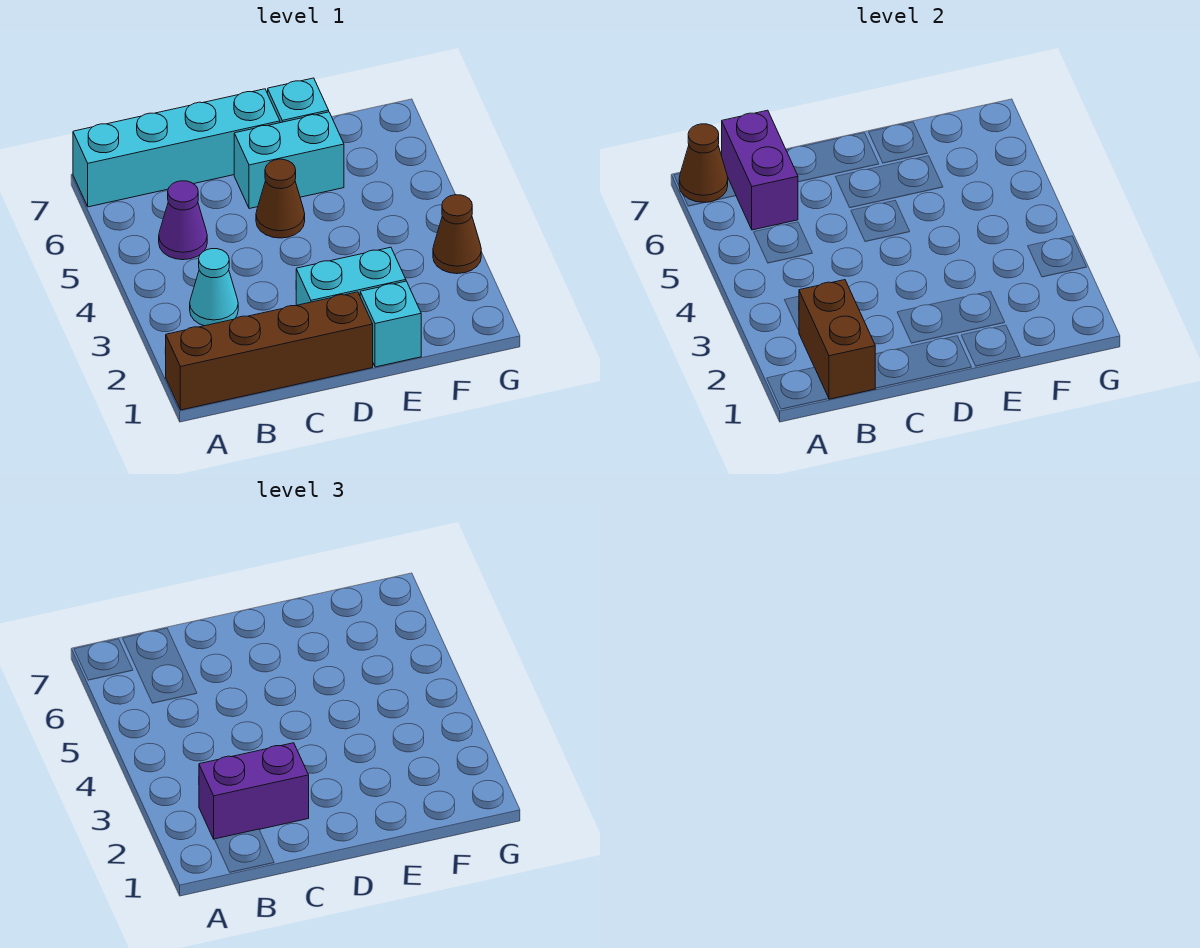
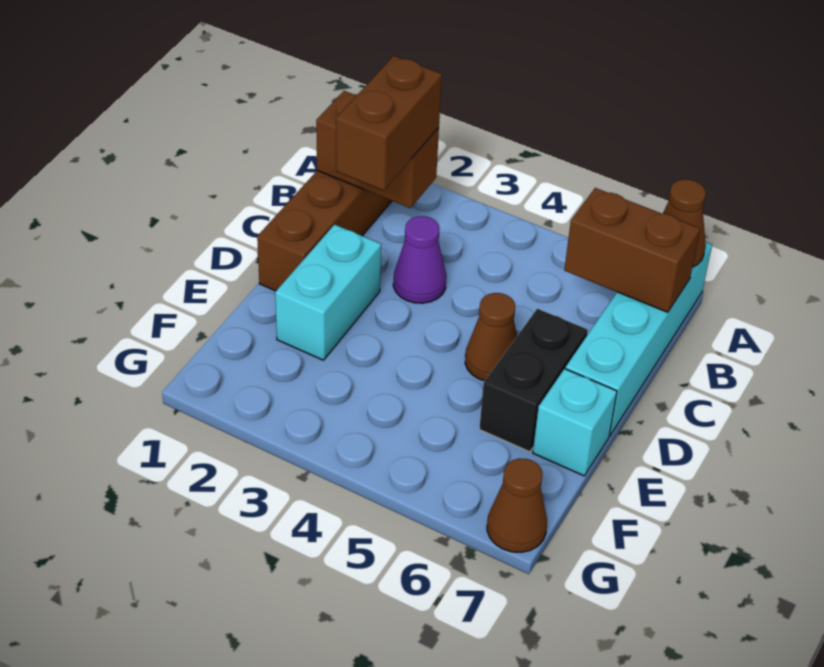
purple 1x2 brick [199,743,309,839] -> brown 1x2 brick [336,56,442,190]
cyan 1x1 cone [190,249,238,326] -> none
purple 1x1 cone [159,181,207,260] -> purple 1x1 cone moved to [393,216,446,303]
purple 1x2 brick [722,110,798,230] -> brown 1x2 brick [564,188,700,312]
cyan 1x2 brick [234,112,344,209] -> black 1x2 brick [479,309,588,452]
cyan 1x1 brick [360,281,421,367] -> none
brown 1x1 cone [433,195,481,274] -> brown 1x1 cone moved to [487,458,547,552]

